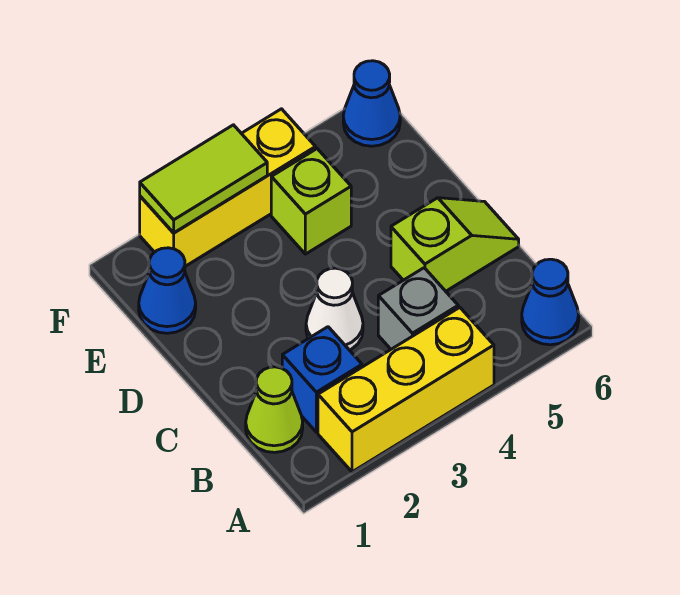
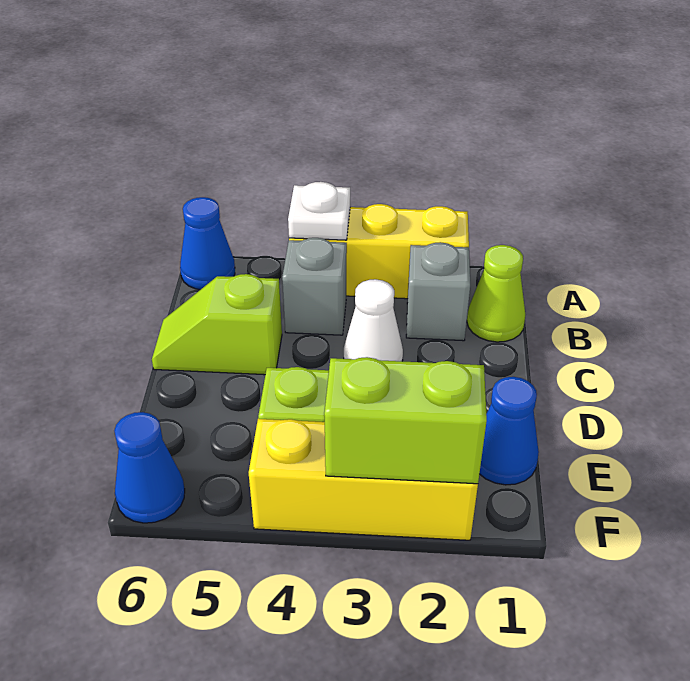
none -> white 1x1 plate [288,182,350,240]
blue 1x1 brick [282,327,362,432] -> grey 1x1 brick [406,242,470,341]
lime 1x2 tile [140,125,267,233] -> lime 1x2 brick [324,357,487,484]

